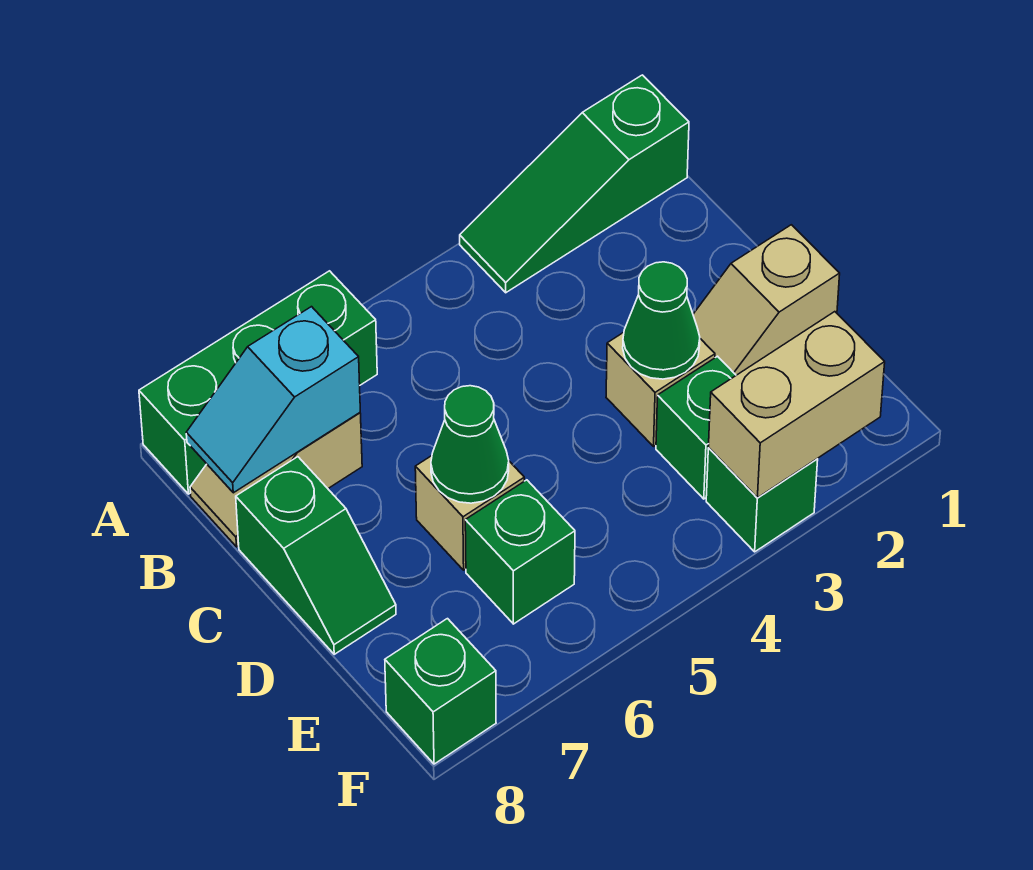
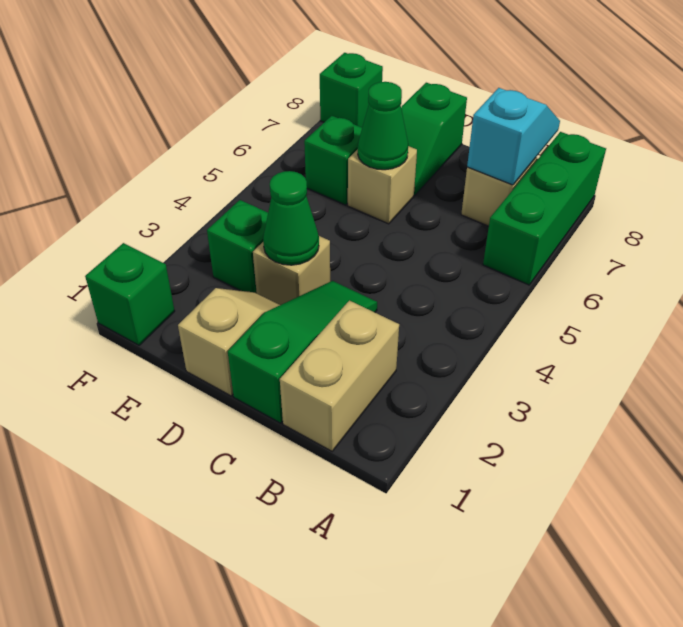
green 1x3 slope [460,75,689,293] -> green 1x3 slope moved to [228,281,377,423]
green 1x2 slope [236,457,396,654] -> green 1x2 slope turned to [401,83,467,195]
tan 1x2 brick [709,312,885,498] -> tan 1x2 brick moved to [280,300,399,451]
green 1x1 brick [706,448,818,552] -> green 1x1 brick moved to [85,243,175,345]

